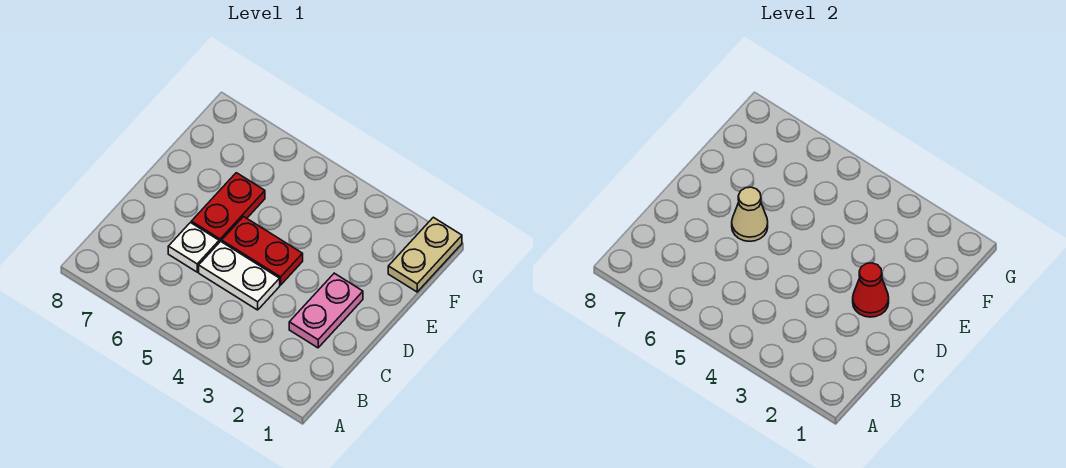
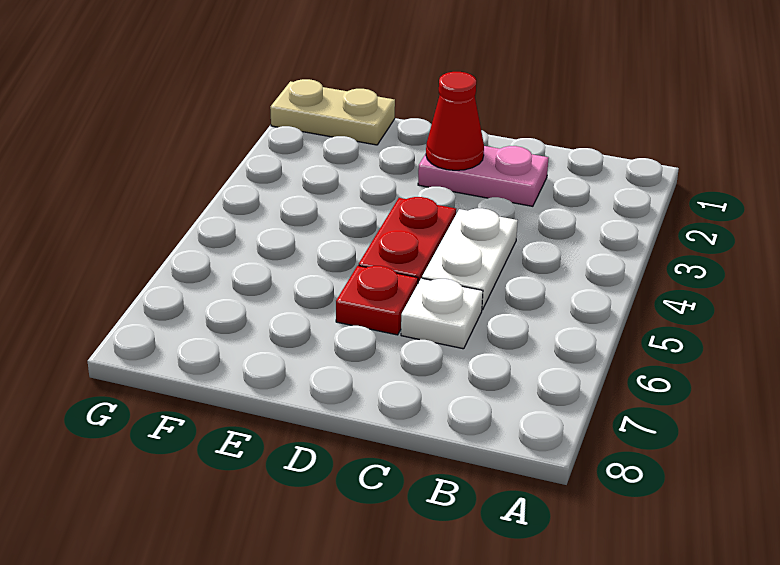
red 1x2 plate [191,173,265,242] -> red 1x1 plate [336,266,418,335]
tan 1x1 cone [732,187,768,241] -> none

